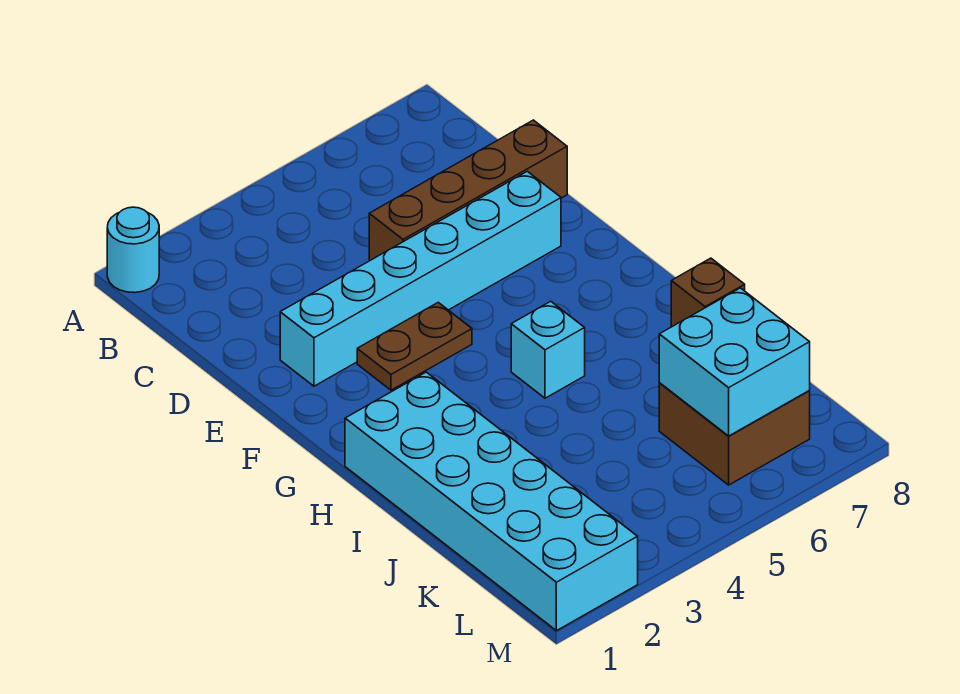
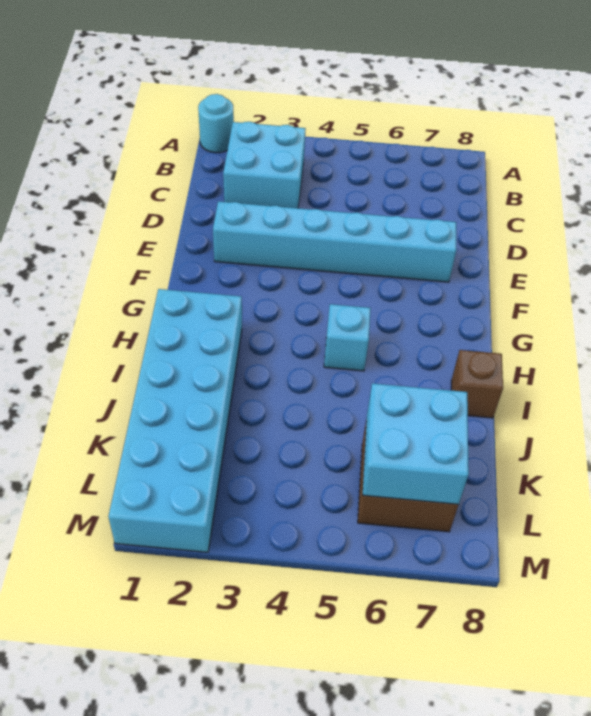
none -> cyan 2x2 brick [223,122,306,208]
brown 1x4 brick [369,120,567,261] -> none
brown 1x2 plate [357,302,472,390] -> none

